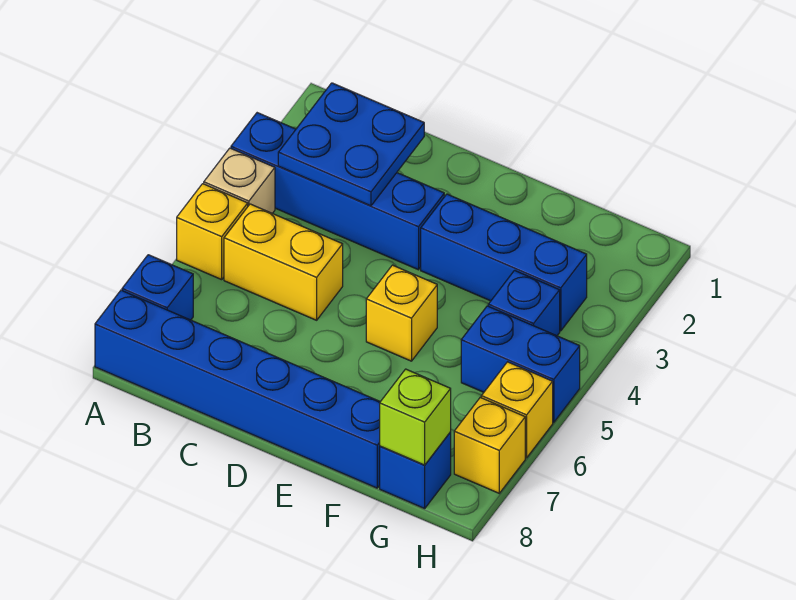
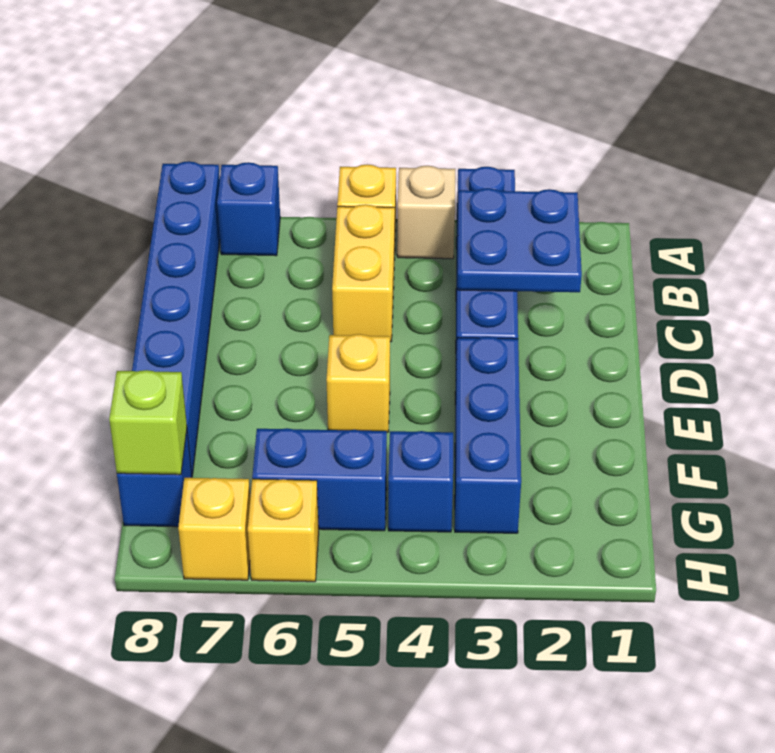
blue 1x2 brick [461,306,580,422] -> blue 1x2 brick turned to [252,428,387,531]

